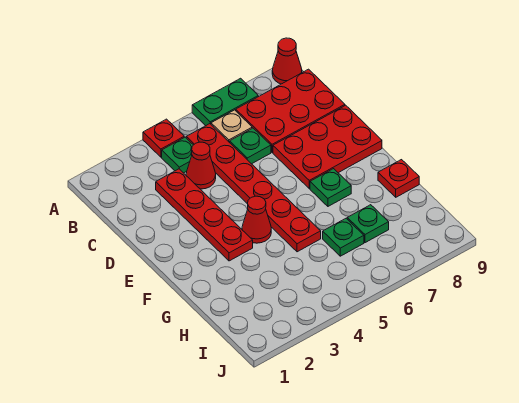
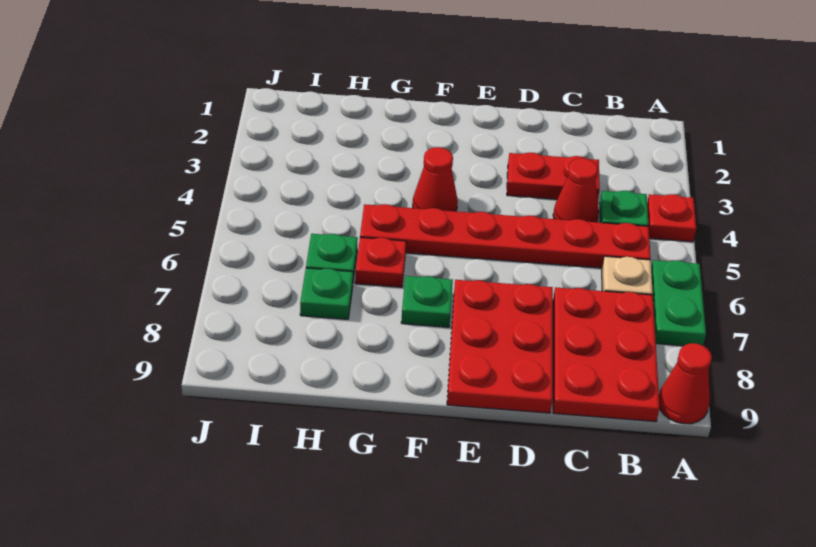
red 1x4 plate [156,169,253,261] -> red 1x2 plate [507,152,600,199]
green 1x1 plate [230,128,271,164] -> none
red 1x1 plate [378,160,419,197] -> red 1x1 plate moved to [355,237,406,287]

